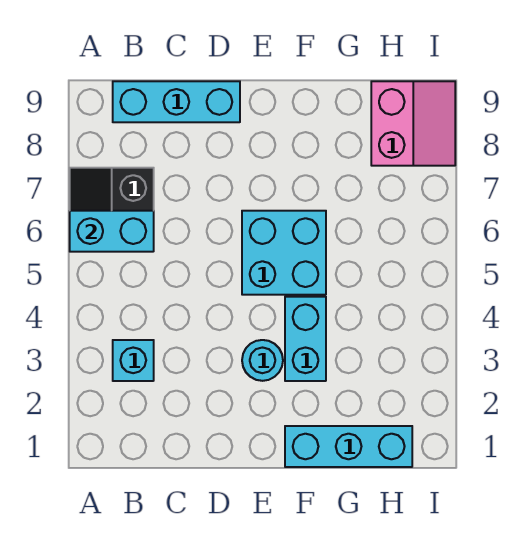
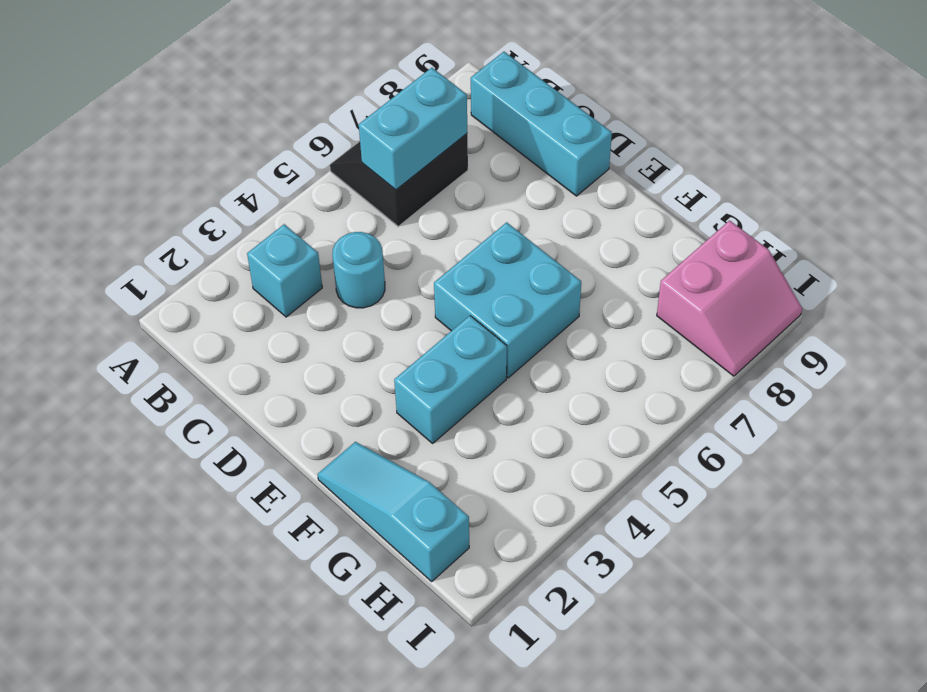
cyan 1x2 brick [70,211,154,252] -> cyan 1x2 brick turned to [359,68,467,190]
cyan 1x1 round brick [242,340,283,381] -> cyan 1x1 round brick moved to [332,232,385,308]
cyan 1x3 brick [285,426,412,467] -> cyan 1x3 slope [318,442,469,581]

